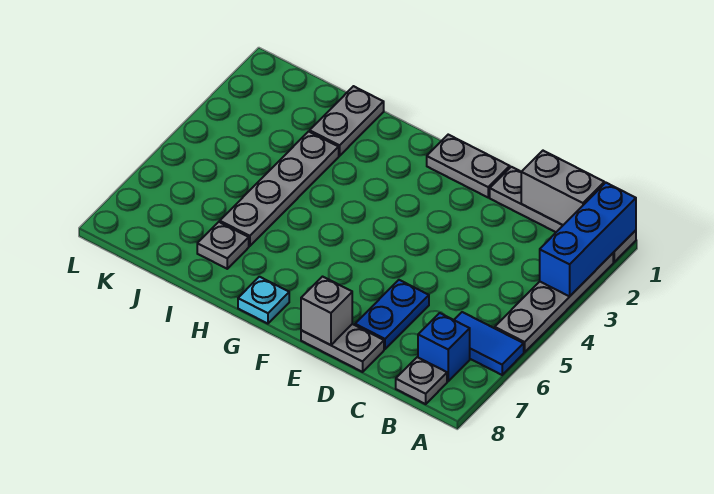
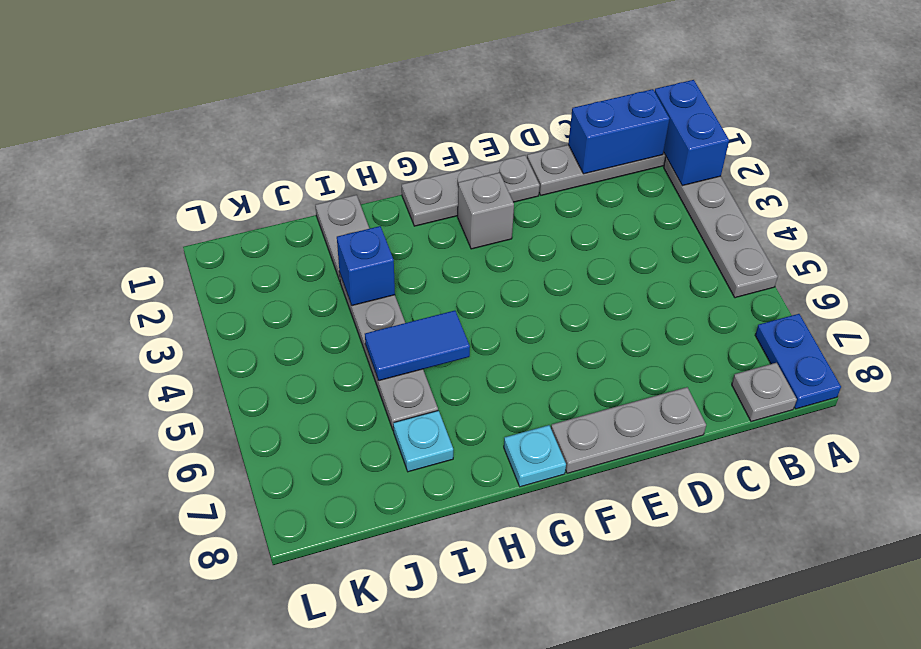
blue 1x3 brick [540,183,636,296] -> blue 1x2 brick [655,80,729,186]
blue 1x2 tile [454,312,524,375] -> blue 1x2 tile moved to [365,311,470,381]
grey 1x2 brick [521,151,604,225] -> blue 1x2 brick [568,89,670,174]
blue 1x1 brick [418,313,470,381] -> blue 1x1 brick moved to [337,226,395,306]
blue 1x2 plate [355,280,429,349] -> blue 1x2 plate moved to [755,314,841,409]
grey 1x2 plate [301,324,384,372] -> grey 1x3 plate [551,387,706,473]
grey 1x2 plate [427,135,510,197] -> grey 1x3 plate [402,155,540,226]
grey 1x1 brick [301,277,352,345] -> grey 1x1 brick moved to [458,173,514,249]
grey 1x1 plate [197,222,249,269] -> cyan 1x1 plate [393,411,453,472]

